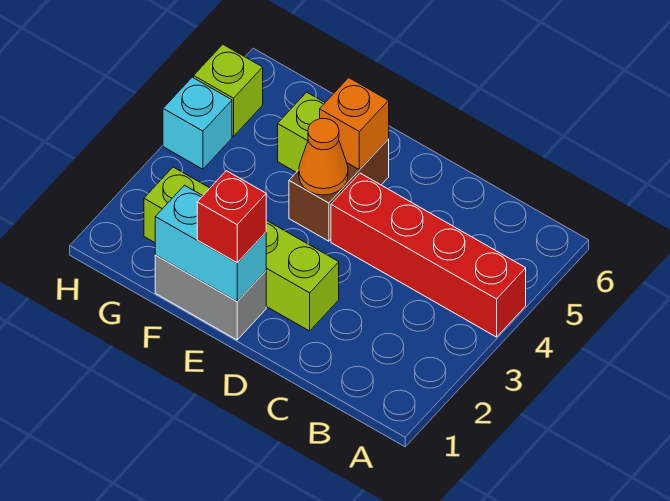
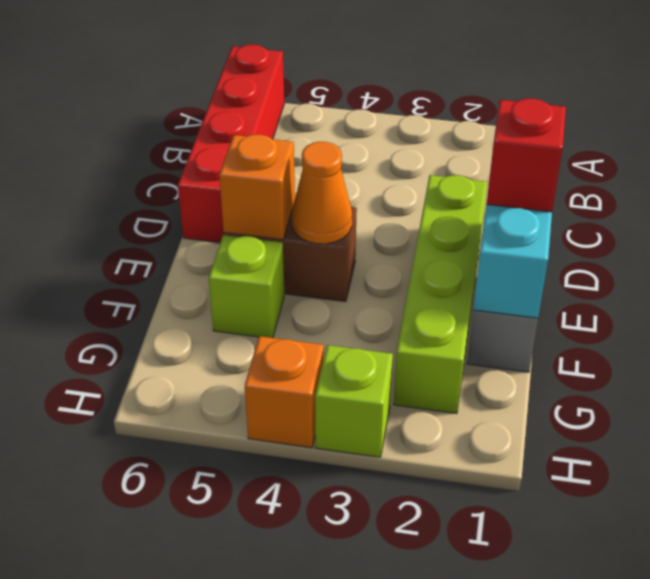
red 1x4 brick [331,173,526,337] -> red 1x4 brick moved to [178,45,284,243]
cyan 1x1 brick [163,77,232,169] -> orange 1x1 brick [245,336,324,448]
lime 1x1 brick [194,44,263,136] -> lime 1x1 brick moved to [315,345,393,457]

